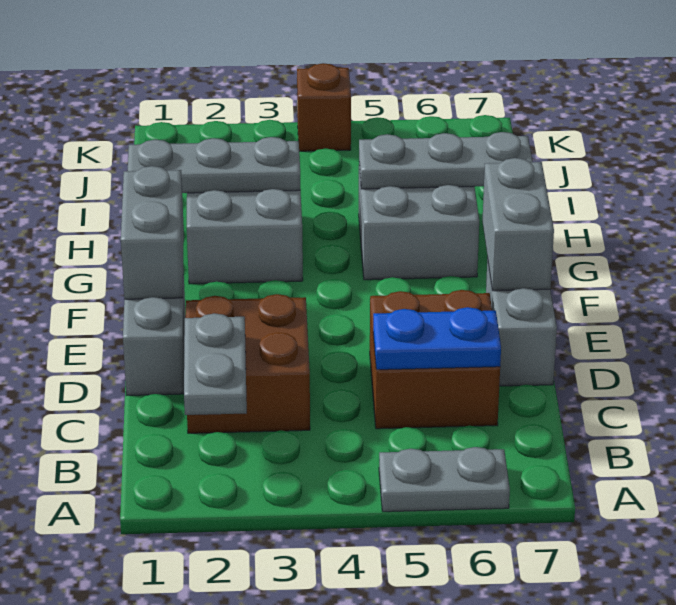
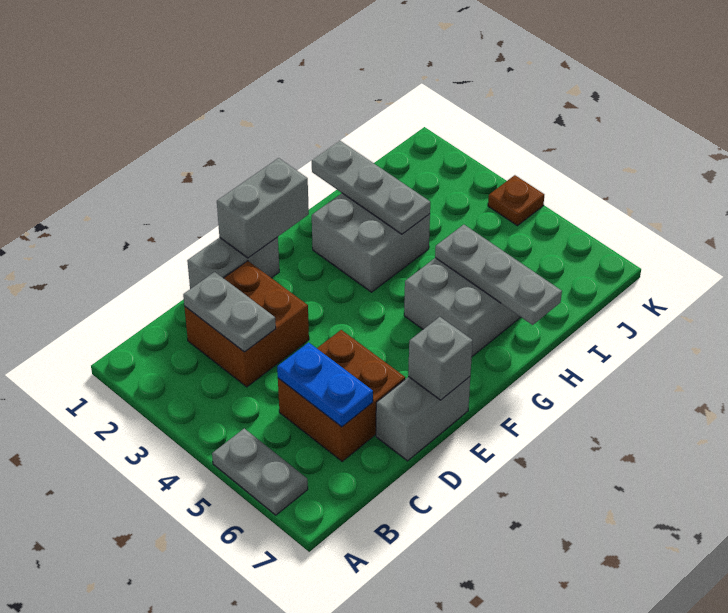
grey 1x2 plate [184,313,247,415] -> grey 1x2 plate turned to [183,272,276,352]
grey 1x2 brick [482,158,554,291] -> grey 1x1 brick [408,317,473,400]
brown 1x1 brick [297,63,351,151] -> brown 1x1 plate [488,175,544,226]

